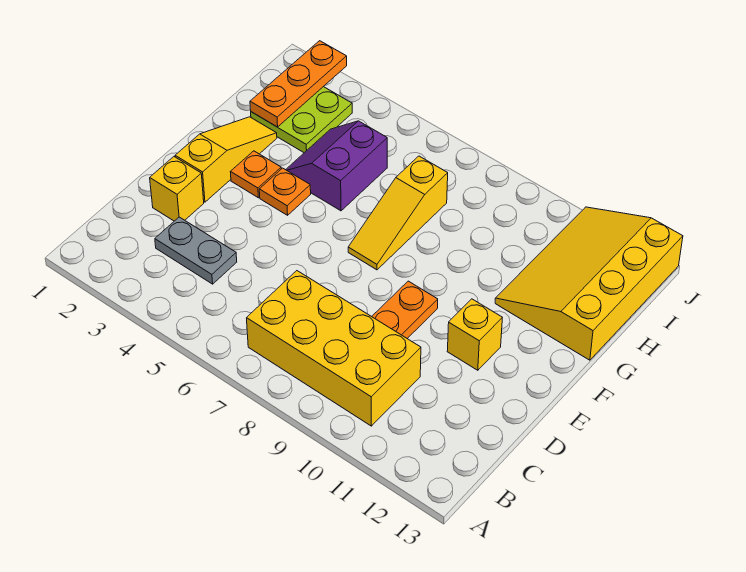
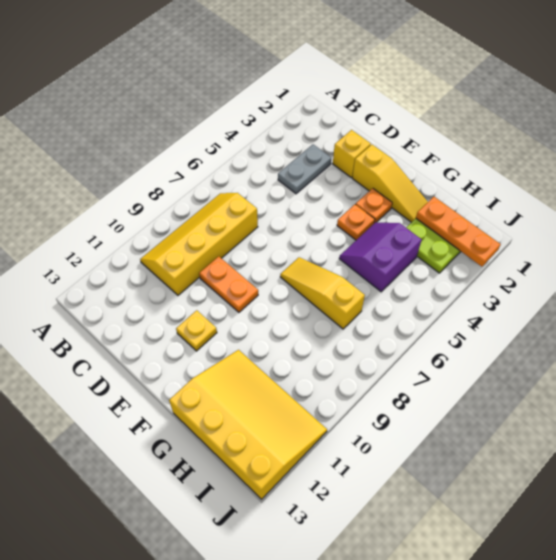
yellow 2x4 brick [247,271,421,426] -> yellow 2x4 slope [140,193,258,295]
yellow 1x1 brick [447,299,502,370] -> yellow 1x1 plate [176,310,217,351]
purple 2x2 slope [286,121,387,211] -> purple 2x2 slope turned to [339,222,422,292]

